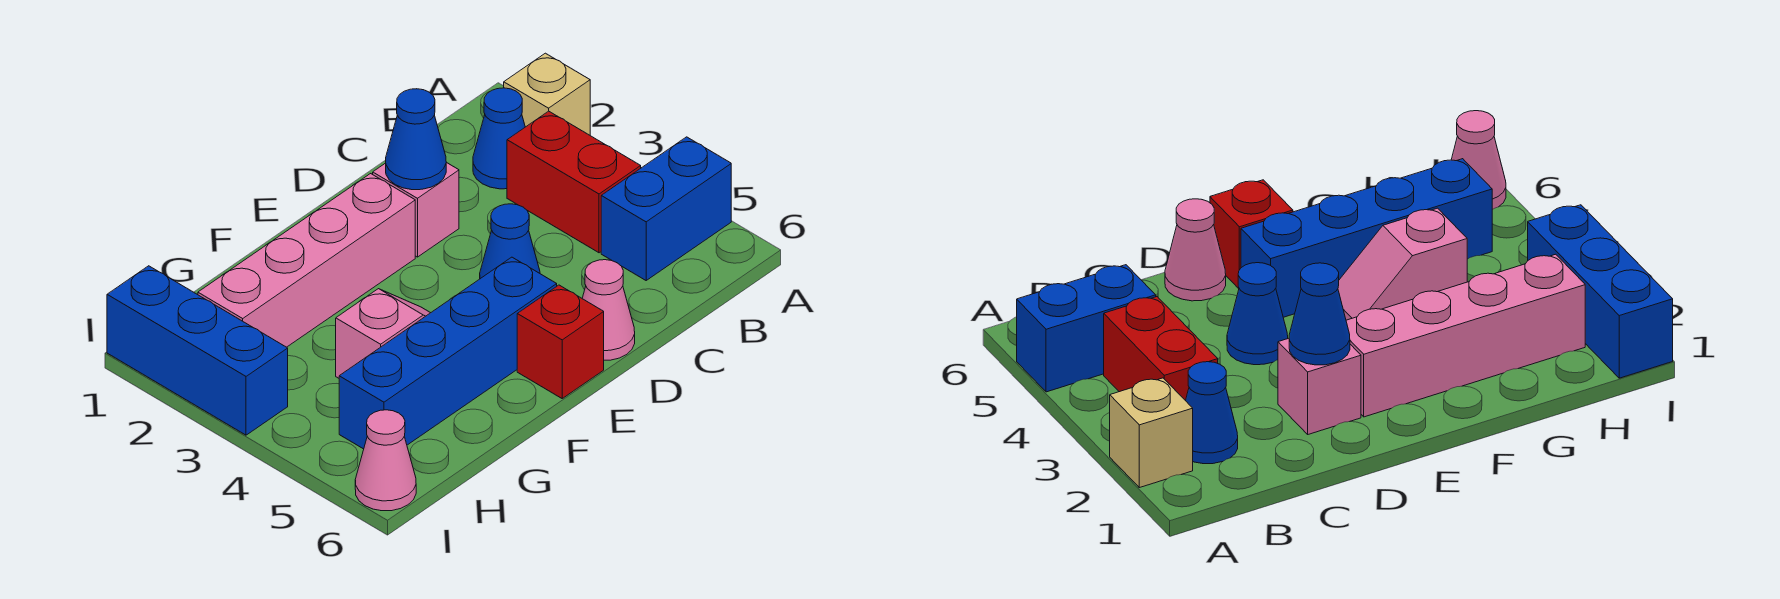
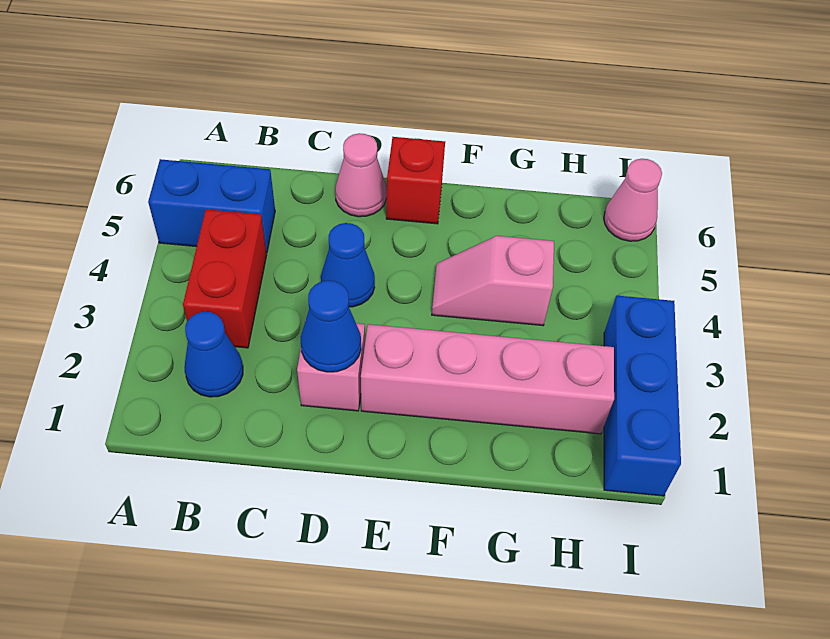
tan 1x1 brick [504,53,590,135] -> none
blue 1x4 brick [339,257,557,449] -> none

